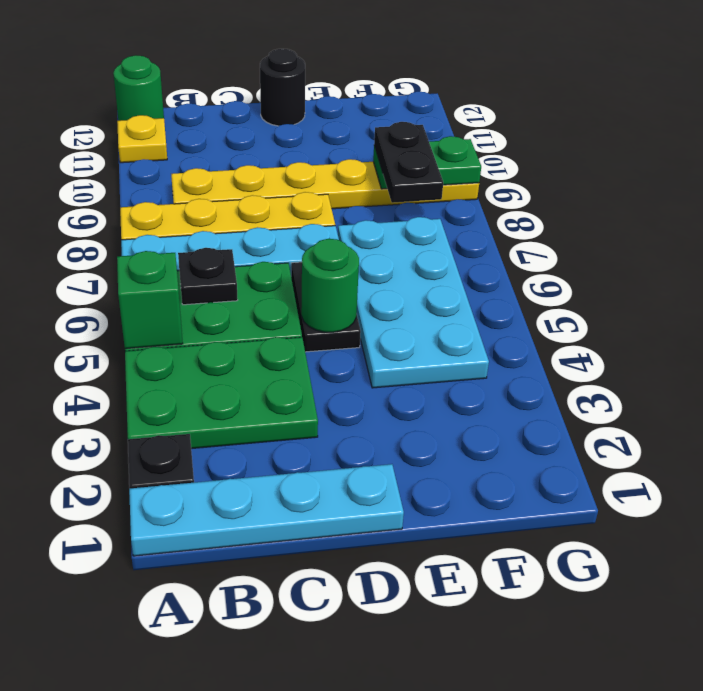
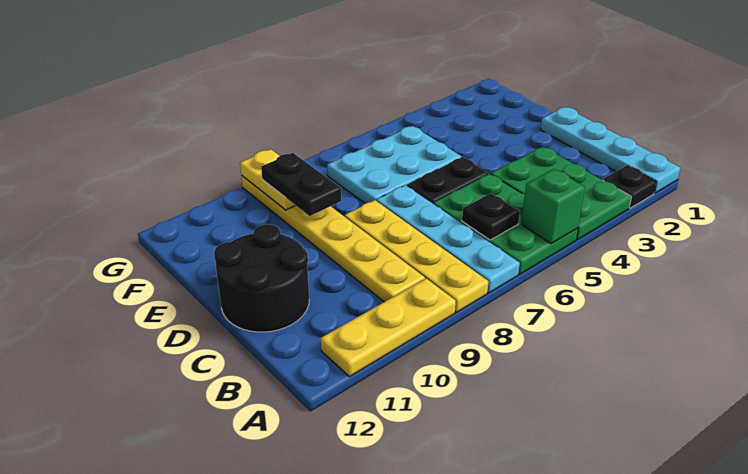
yellow 1x1 plate [117,115,167,163] -> yellow 1x3 plate [321,278,456,377]
green 1x1 round brick [113,55,164,121] -> none
green 1x1 round brick [301,239,359,332] -> none
black 1x1 round brick [260,49,305,126] -> black 2x2 round brick [214,224,309,332]
cyan 2x4 plate [338,217,489,388] -> cyan 2x3 plate [327,126,462,203]
black 1x2 plate [374,122,443,203] -> black 1x2 plate turned to [261,153,342,216]
green 1x2 plate [373,136,481,189] -> yellow 1x2 plate [240,149,296,210]

